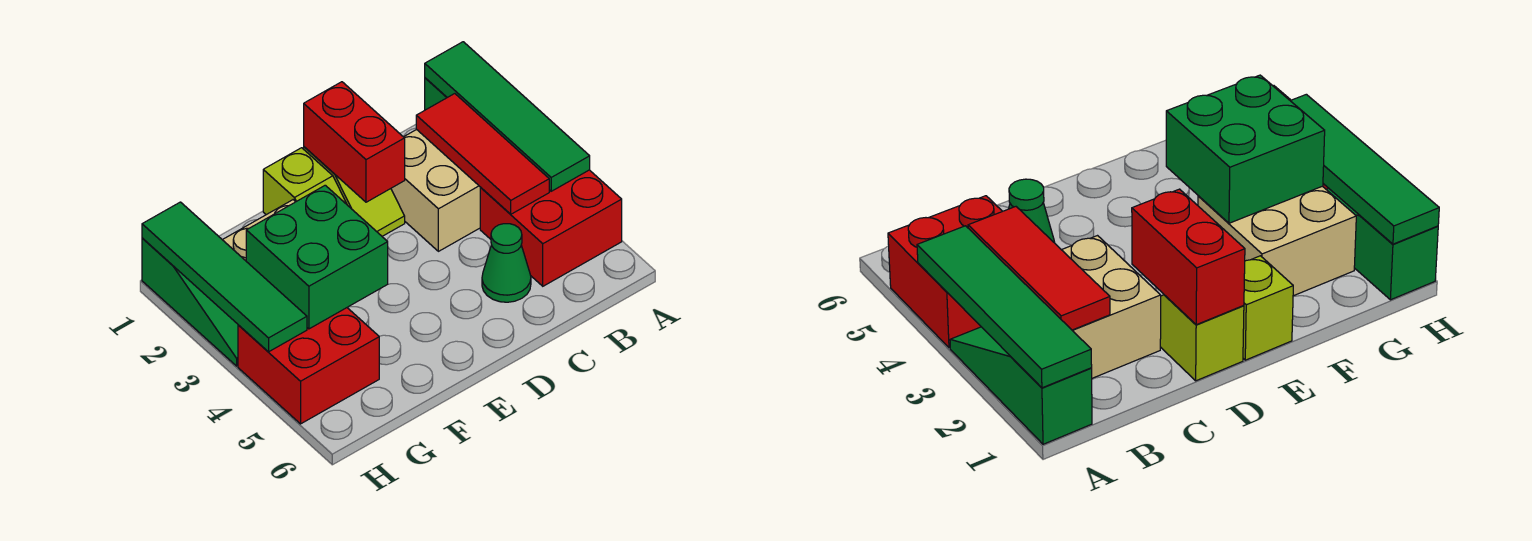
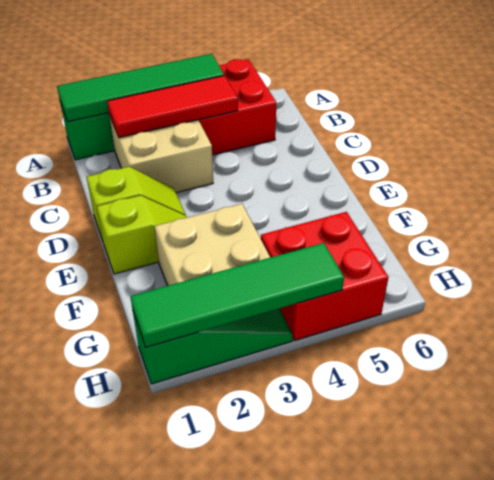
green 1x1 cone [482,224,531,302] -> none
red 1x2 brick [304,82,405,202] -> none
green 2x2 brick [246,185,388,329] -> none

